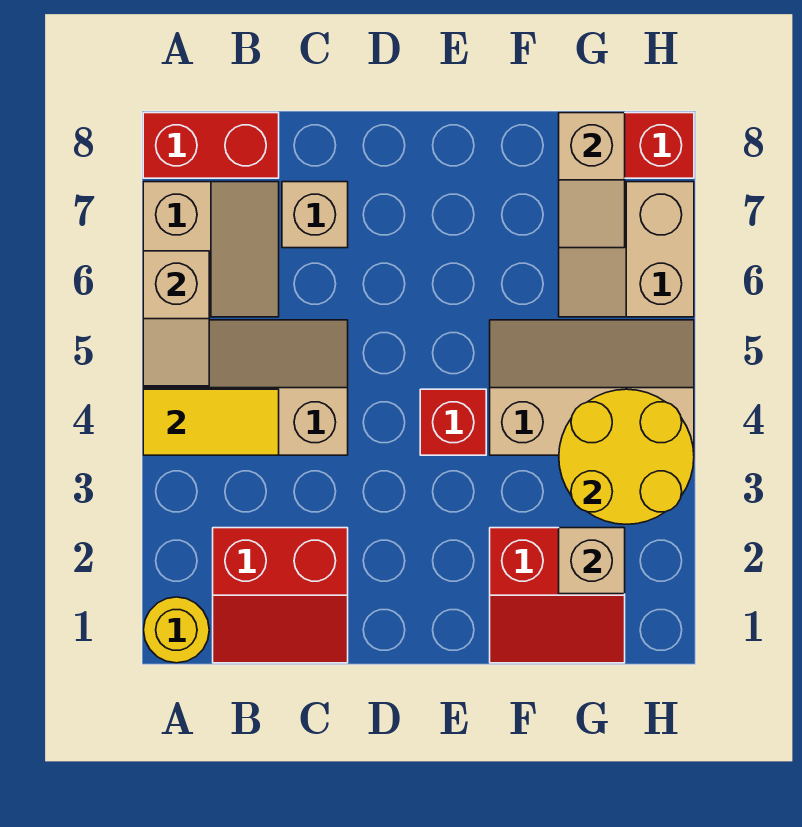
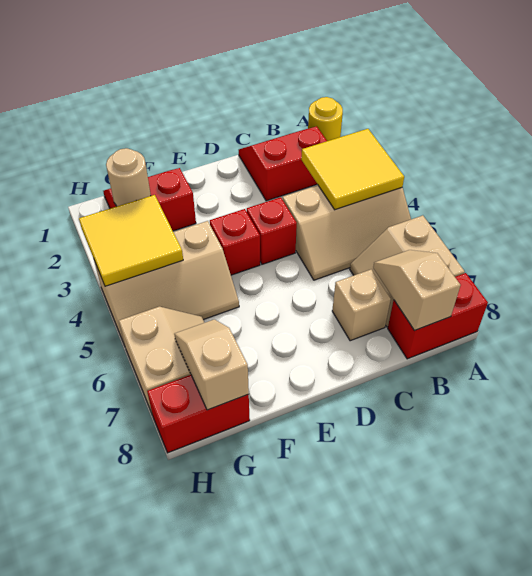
yellow 1x2 tile [143,389,279,455] -> yellow 2x2 tile [301,129,404,210]
tan 1x2 slope [143,251,209,386] -> tan 1x2 slope moved to [373,250,461,331]
none -> red 1x1 brick [246,197,297,264]
tan 1x1 brick [559,528,625,594] -> tan 1x1 round brick [106,148,151,206]
yellow 2x2 round brick [559,389,694,524] -> yellow 2x2 tile [79,195,183,286]

